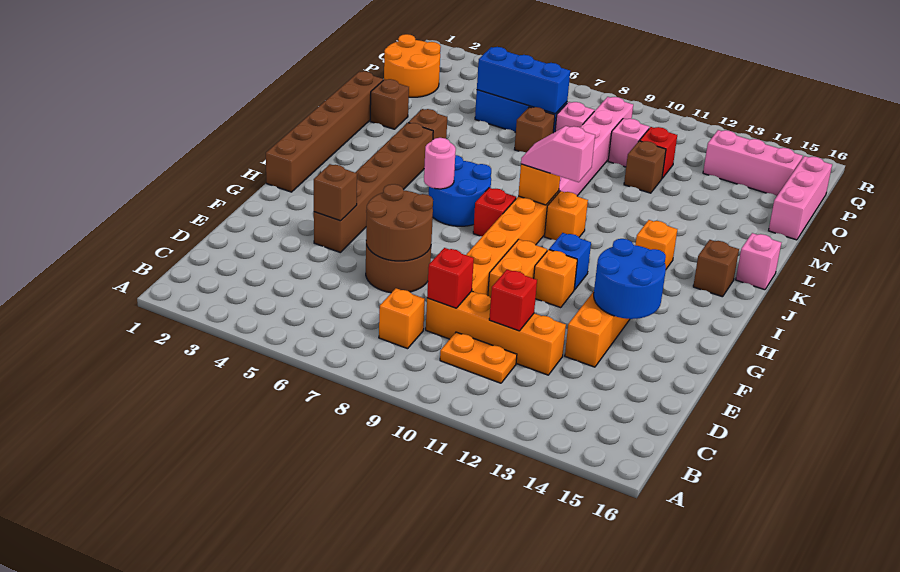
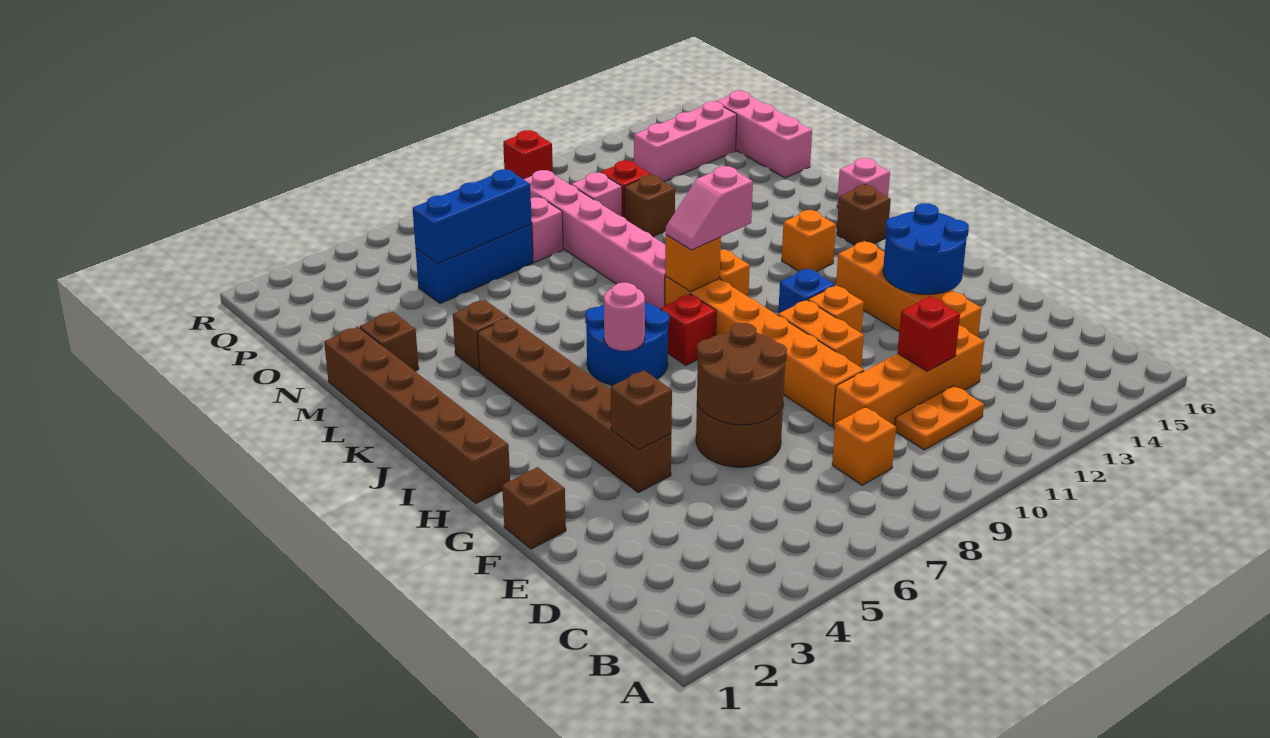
red 1x1 brick [427,248,474,308] -> red 1x1 brick moved to [503,130,553,179]
brown 1x1 brick [514,107,555,152] -> brown 1x1 brick moved to [502,467,566,549]
orange 2x2 round brick [384,34,441,97] -> none

